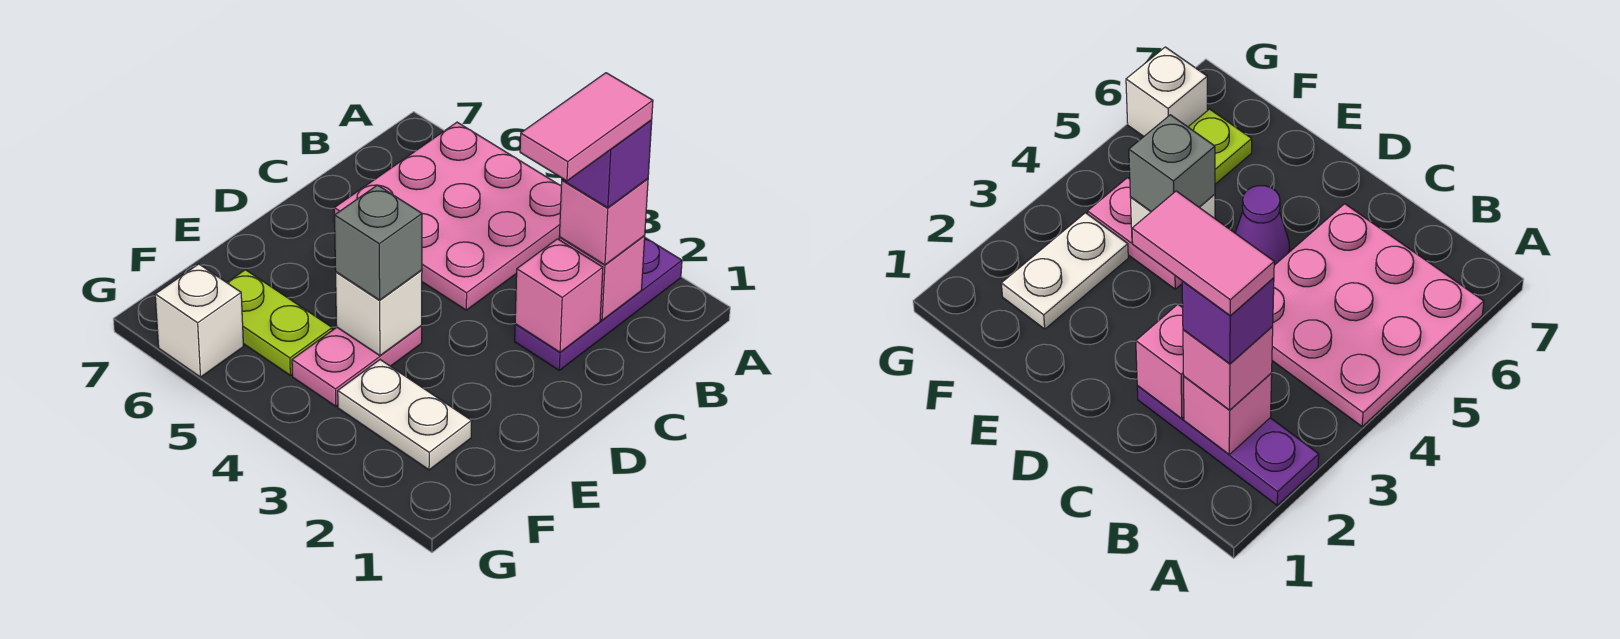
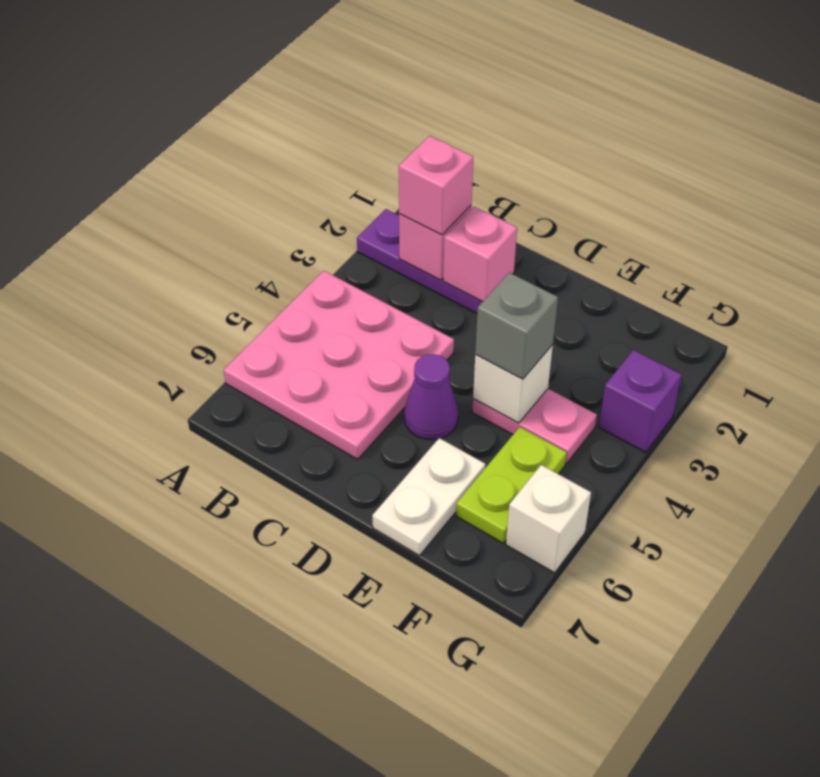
purple 1x1 brick [562,120,652,208] -> purple 1x1 brick moved to [599,350,682,452]
pink 1x2 tile [520,73,653,181] -> none
white 1x2 plate [338,360,472,470] -> white 1x2 plate moved to [372,438,485,556]

